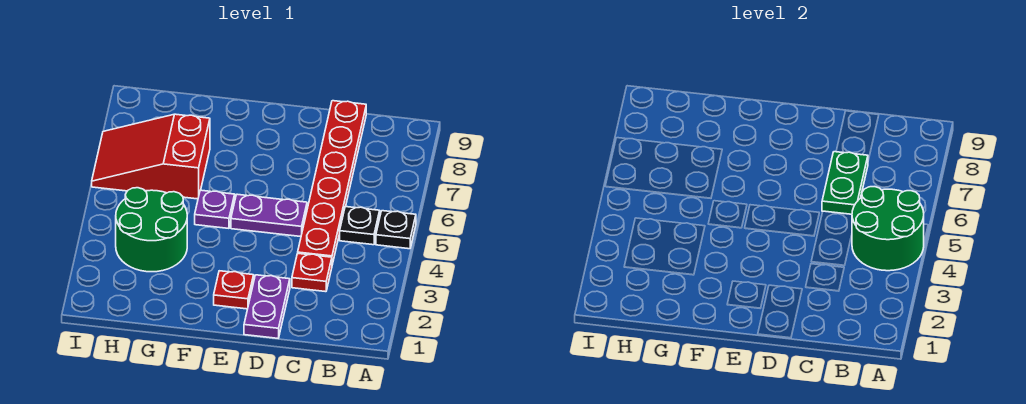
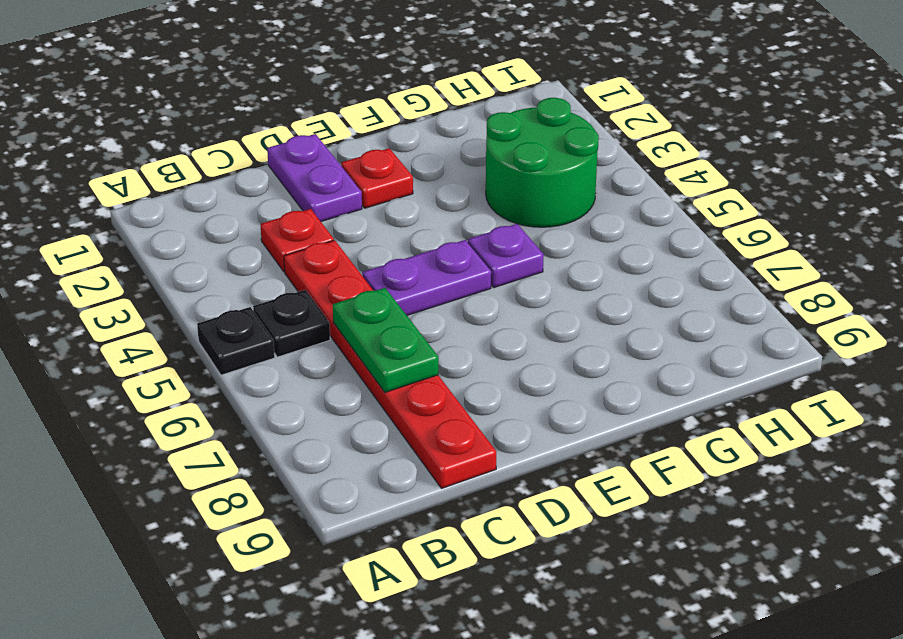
green 2x2 round brick [852,187,924,271] -> none
red 2x3 slope [92,114,210,199] -> none

